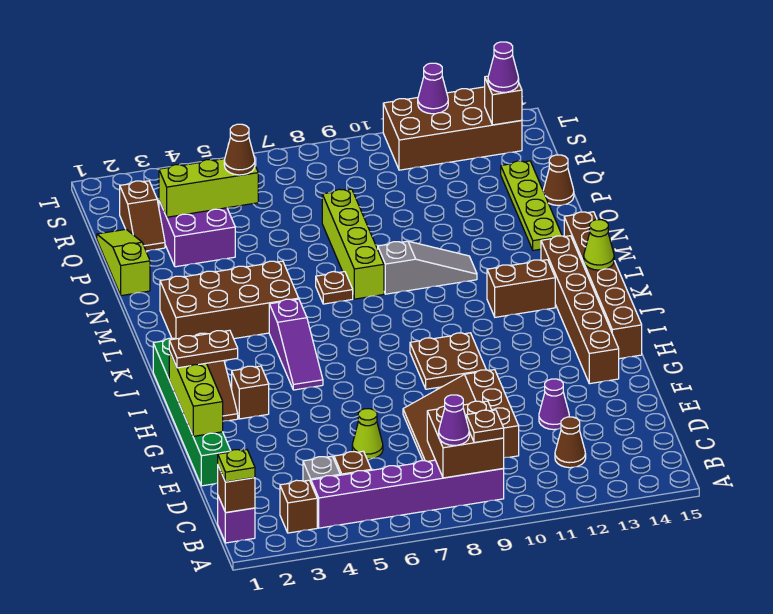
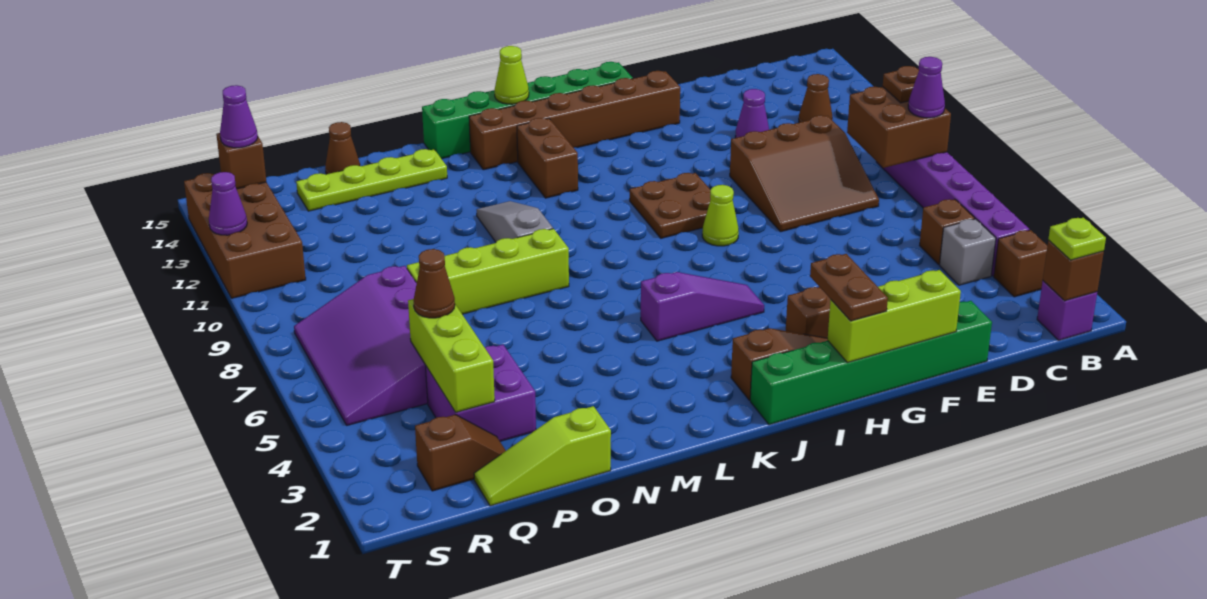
lime 1x1 cone [352,409,383,459] -> lime 1x1 cone moved to [702,185,739,246]
brown 1x6 brick [564,212,642,359] -> green 1x6 brick [422,62,633,159]
brown 2x4 brick [160,261,299,339] -> none
brown 1x1 plate [316,272,353,304] -> none
none -> purple 3x4 slope [294,266,428,425]

